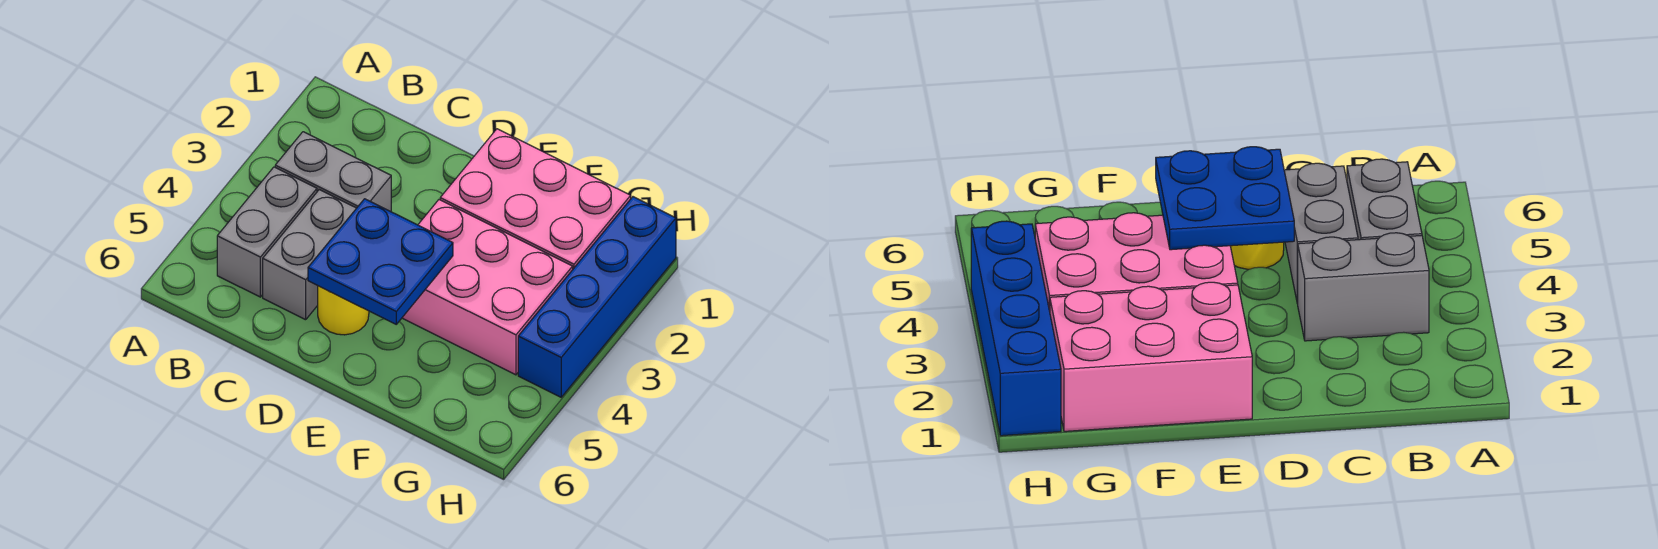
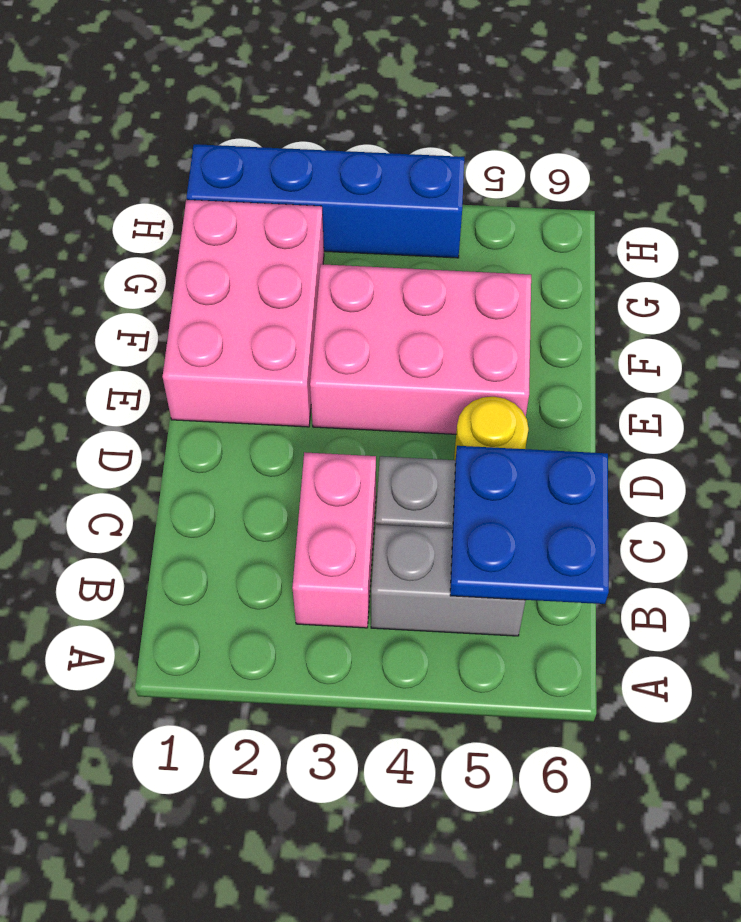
grey 1x2 brick [275,132,391,212] -> pink 1x2 brick [292,452,376,628]
blue 2x2 plate [308,199,453,324] -> blue 2x2 plate moved to [450,446,609,604]
pink 2x3 brick [402,200,573,375] -> pink 2x3 brick turned to [310,264,531,434]

